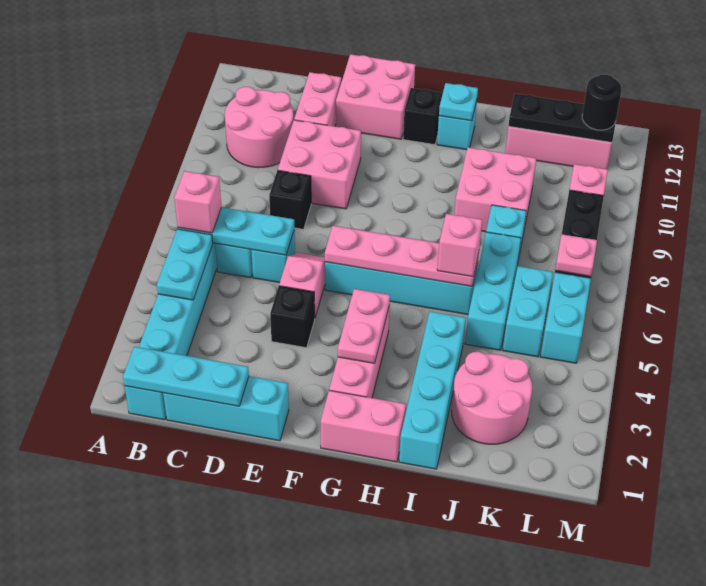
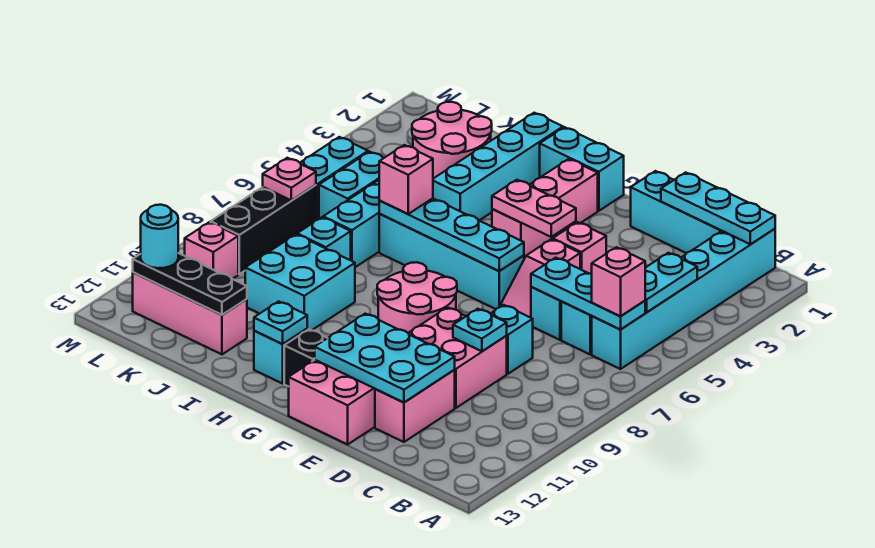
pink 2x2 round brick [225,87,293,168] -> pink 2x2 round brick moved to [377,262,457,333]
black 1x1 brick [269,170,311,229] -> cyan 1x1 brick [491,305,533,374]
none -> cyan 1x1 plate [453,309,507,351]
none -> cyan 2x3 plate [315,314,455,403]
black 1x1 brick [270,286,315,348] -> pink 1x1 brick [553,222,606,274]
pink 1x4 plate [325,226,479,286] -> cyan 1x4 plate [379,198,524,271]
pink 1x2 brick [321,390,406,462] -> cyan 1x2 brick [540,127,624,211]
pink 1x2 plate [338,289,390,363] -> pink 1x2 plate turned to [492,180,576,237]
pink 2x2 brick [454,147,536,233] -> cyan 2x2 brick [245,234,355,330]
black 1x1 round brick [582,75,622,130] -> cyan 1x1 round brick [141,205,178,268]

